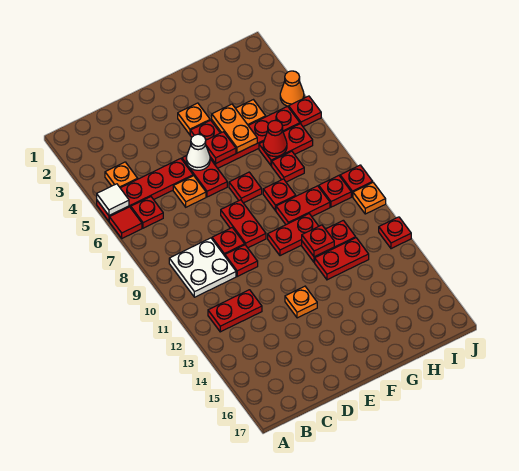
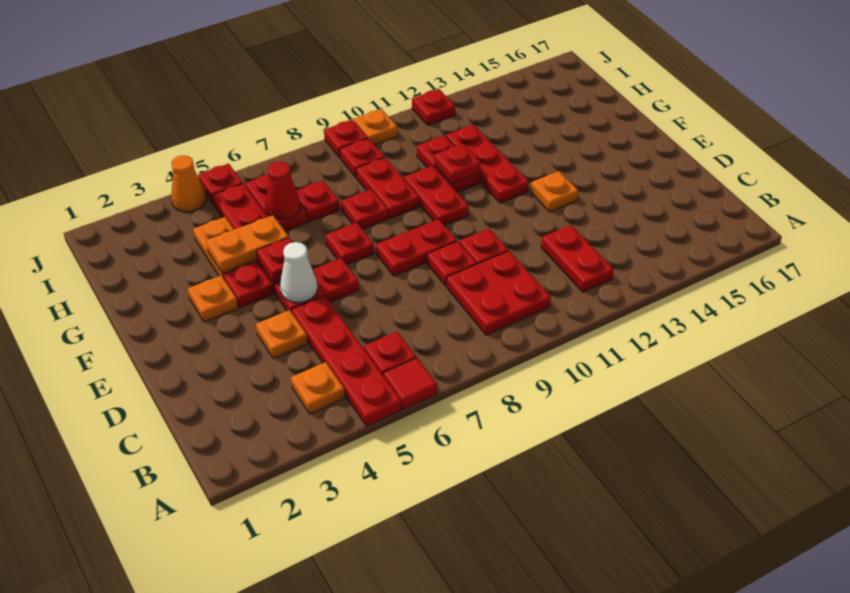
white 1x1 tile [97,184,129,215] -> none
white 2x2 plate [169,238,236,297] -> red 2x2 plate [446,251,551,335]
orange 1x1 plate [173,176,206,207] -> orange 1x1 plate moved to [256,310,308,359]
red 1x2 plate [315,238,369,280] -> red 1x3 plate [446,125,529,203]

